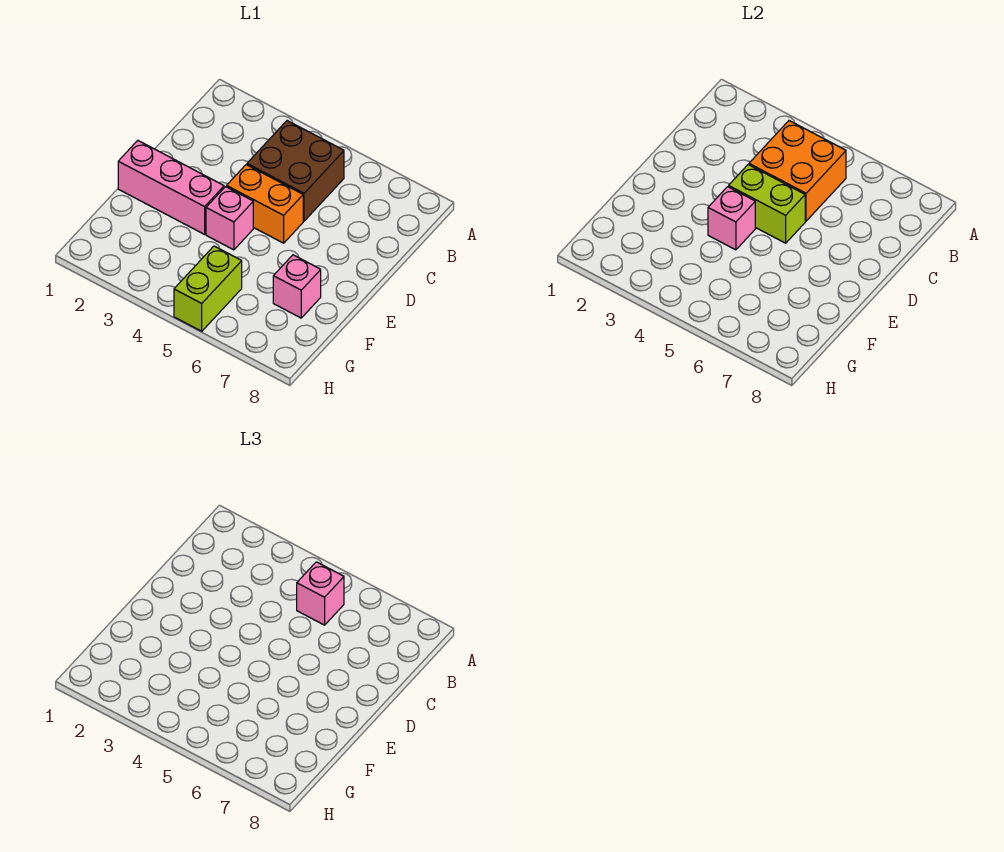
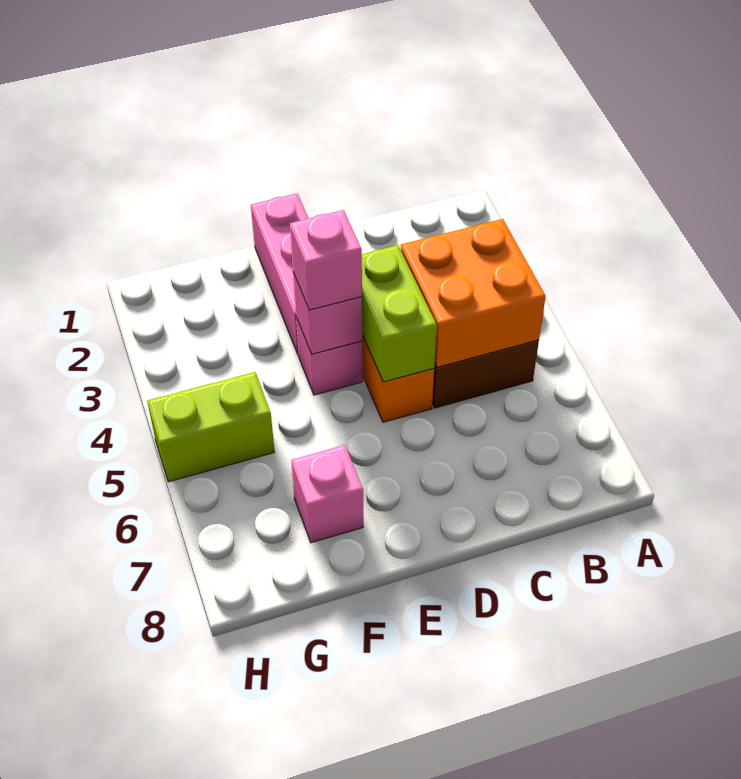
pink 1x1 brick [297,562,344,625] -> pink 1x1 brick moved to [290,210,362,310]

